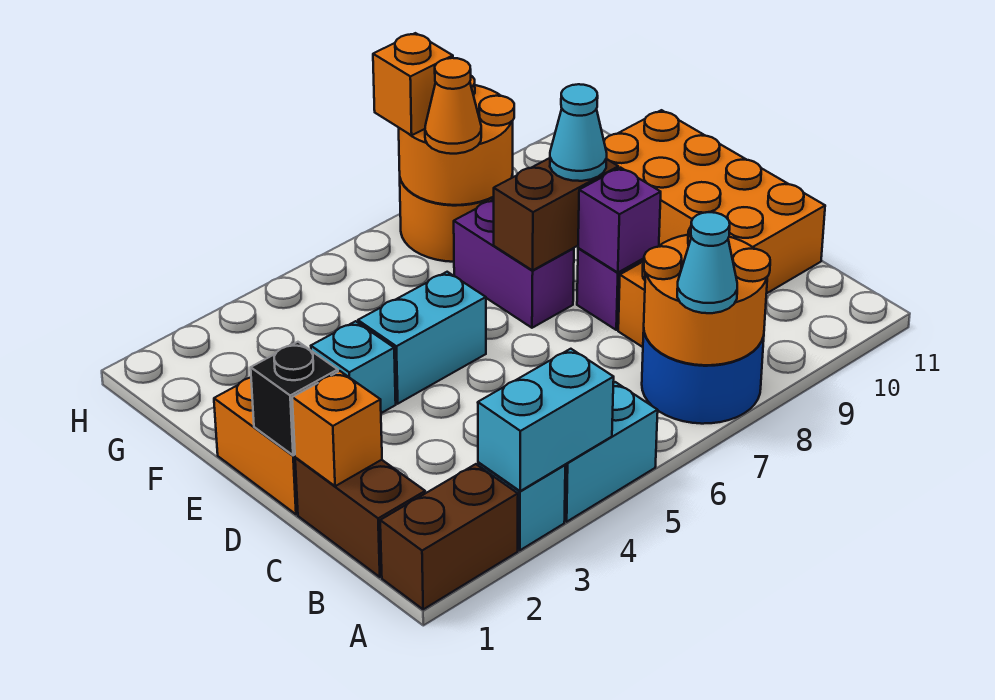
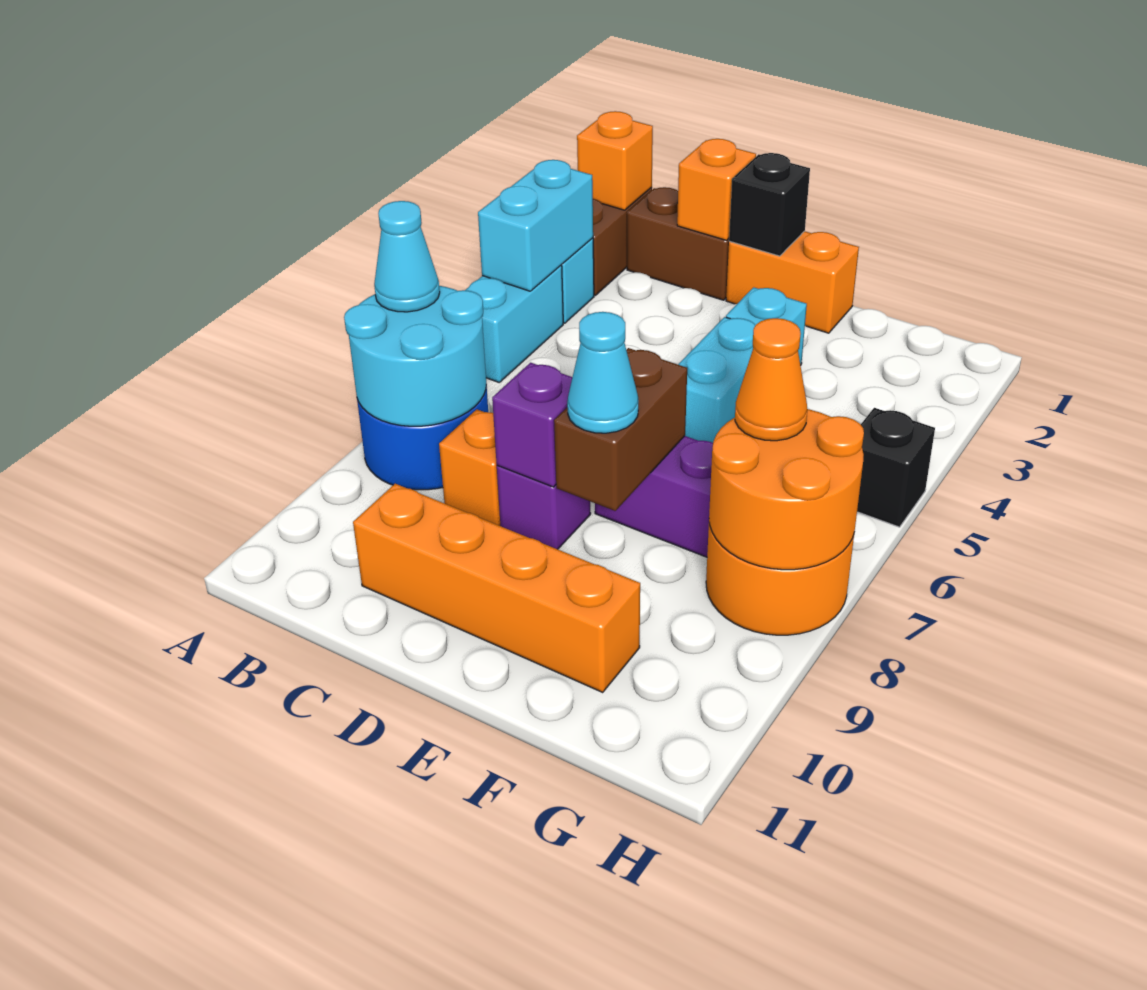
orange 2x2 round brick [644,227,770,365] -> cyan 2x2 round brick [344,286,486,426]
orange 2x4 brick [604,110,825,294] -> orange 1x4 brick [353,484,640,692]
none -> black 1x1 brick [857,408,935,527]
orange 1x1 brick [373,33,453,135] -> orange 1x1 brick moved to [577,111,653,210]

